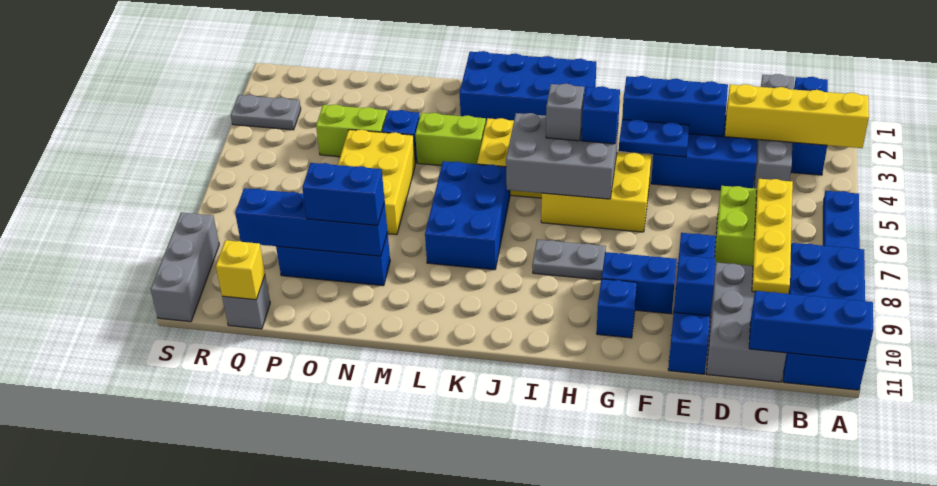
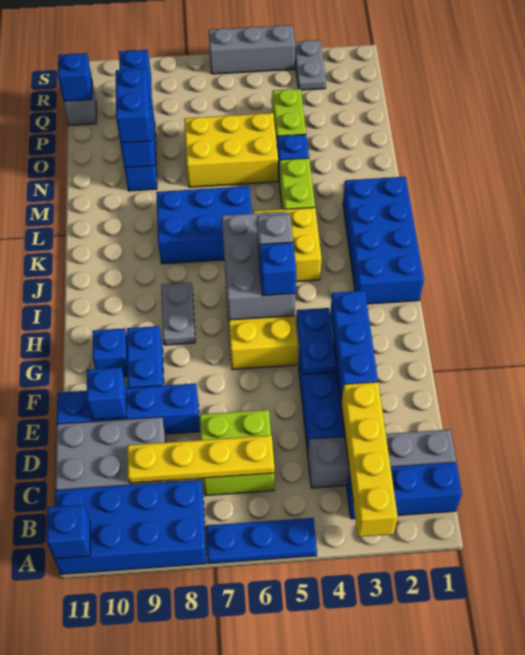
blue 1x3 brick [749,291,873,361] -> blue 1x1 brick [46,505,90,559]
yellow 1x1 brick [216,240,265,300] -> blue 1x1 brick [58,53,92,101]
grey 1x3 brick [151,212,219,322] -> grey 1x3 brick moved to [209,25,295,74]

